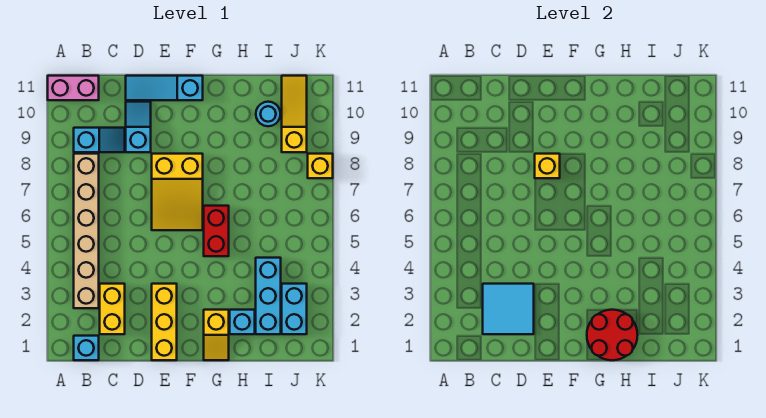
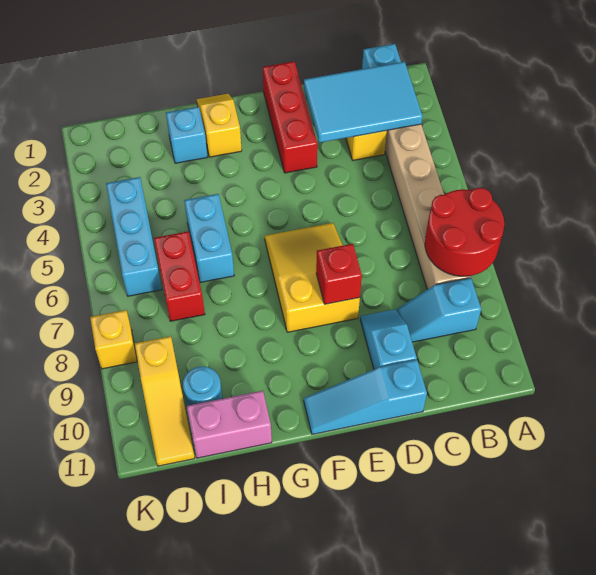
pink 1x2 brick [48,76,99,100] -> pink 1x2 brick moved to [187,391,272,458]
cyan 2x2 tile [483,284,534,334] -> cyan 2x3 tile [304,62,423,143]
cyan 1x2 slope [126,102,151,152] -> cyan 1x2 slope turned to [360,309,417,369]
cyan 1x3 slope [126,76,203,100] -> cyan 1x3 slope turned to [304,359,427,434]
yellow 1x3 brick [152,284,177,360] -> red 1x3 brick [263,61,317,173]
yellow 1x1 brick [535,154,560,178] -> red 1x1 brick [316,244,362,304]
red 2x2 round brick [587,310,638,360] -> red 2x2 round brick moved to [425,188,504,276]
red 1x2 brick [204,206,229,256] -> red 1x2 brick moved to [154,231,205,321]
cyan 1x3 brick [256,258,281,334] -> cyan 1x3 brick moved to [106,177,162,296]
cyan 1x2 brick [282,284,307,334] -> cyan 1x2 brick moved to [184,194,234,283]

